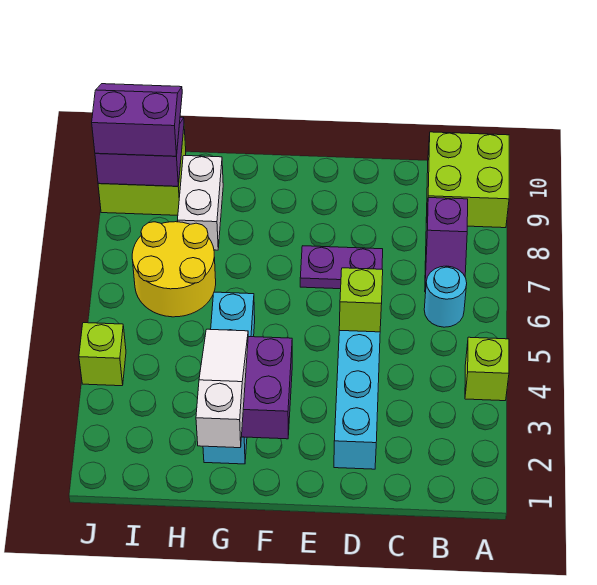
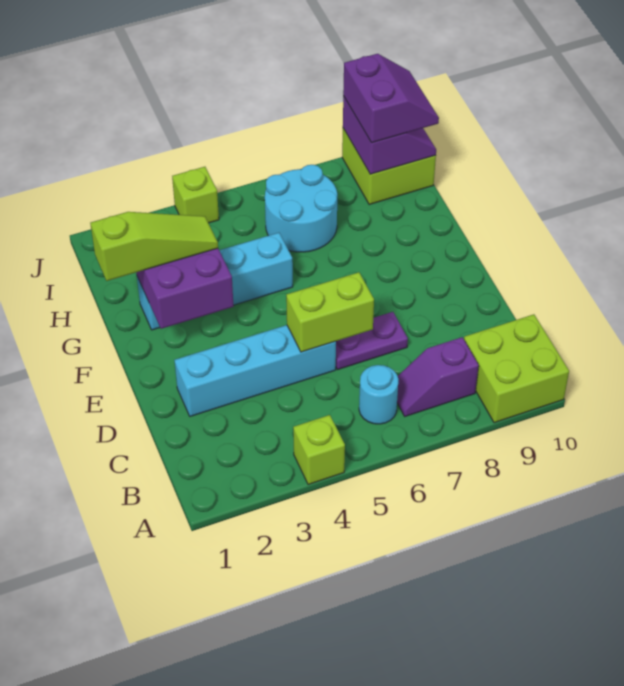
lime 1x1 brick [339,268,383,332] -> lime 1x2 brick [286,272,374,352]
purple 1x2 plate [300,246,383,289] -> purple 1x2 plate turned to [336,312,408,370]
white 1x3 slope [196,329,248,448] -> lime 1x3 slope [90,212,218,281]
yellow 2x2 round brick [132,222,216,317] -> cyan 2x2 round brick [265,165,337,252]
white 1x2 brick [178,156,223,250] -> none

